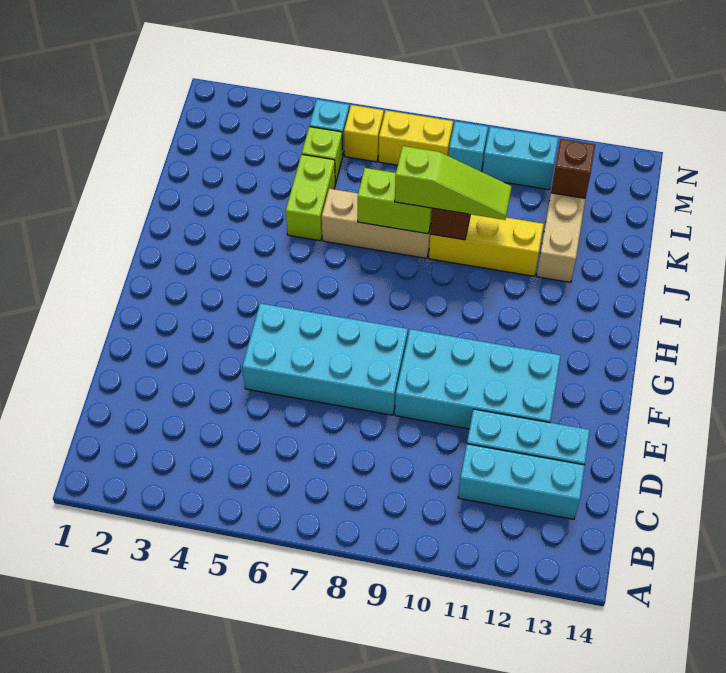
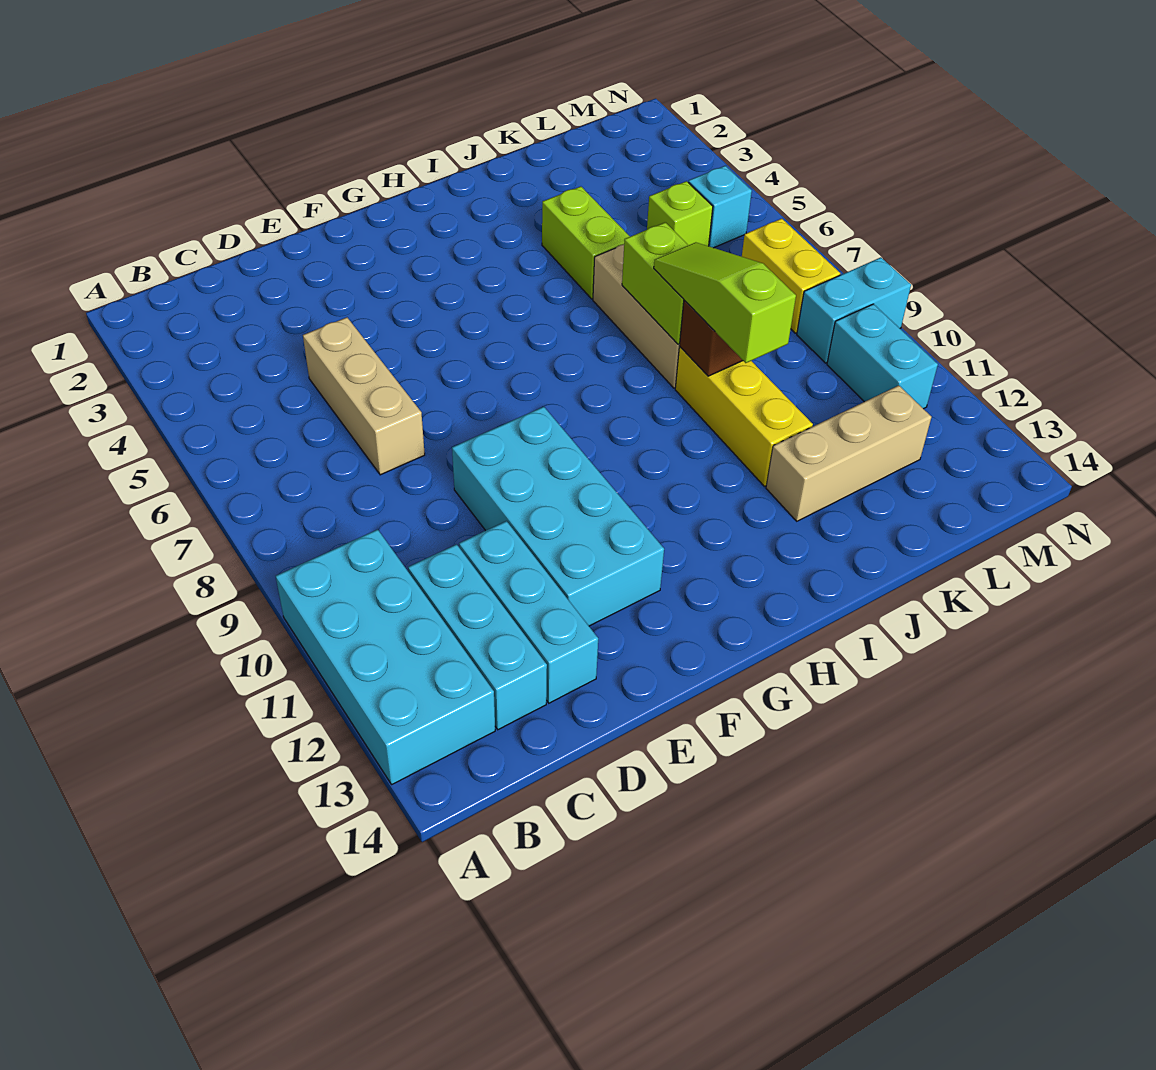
none -> tan 1x3 brick [303,317,425,475]
cyan 2x4 brick [242,303,408,415] -> cyan 2x4 brick moved to [276,529,495,784]
lime 1x2 brick [286,154,335,241] -> lime 1x2 brick turned to [542,186,630,299]
lime 1x3 slope [395,146,512,220] -> lime 1x3 slope turned to [654,242,796,363]
brown 1x1 brick [551,139,595,198] -> none
yellow 1x1 brick [344,105,384,162] -> none
cyan 1x1 brick [449,121,488,172] -> cyan 1x2 brick [797,257,911,363]

